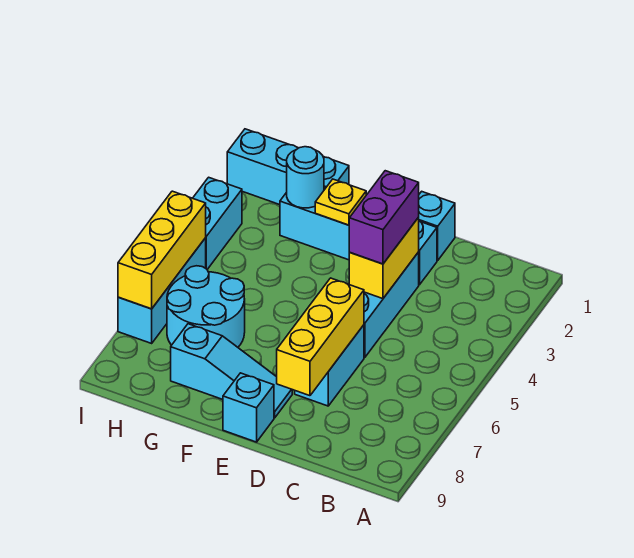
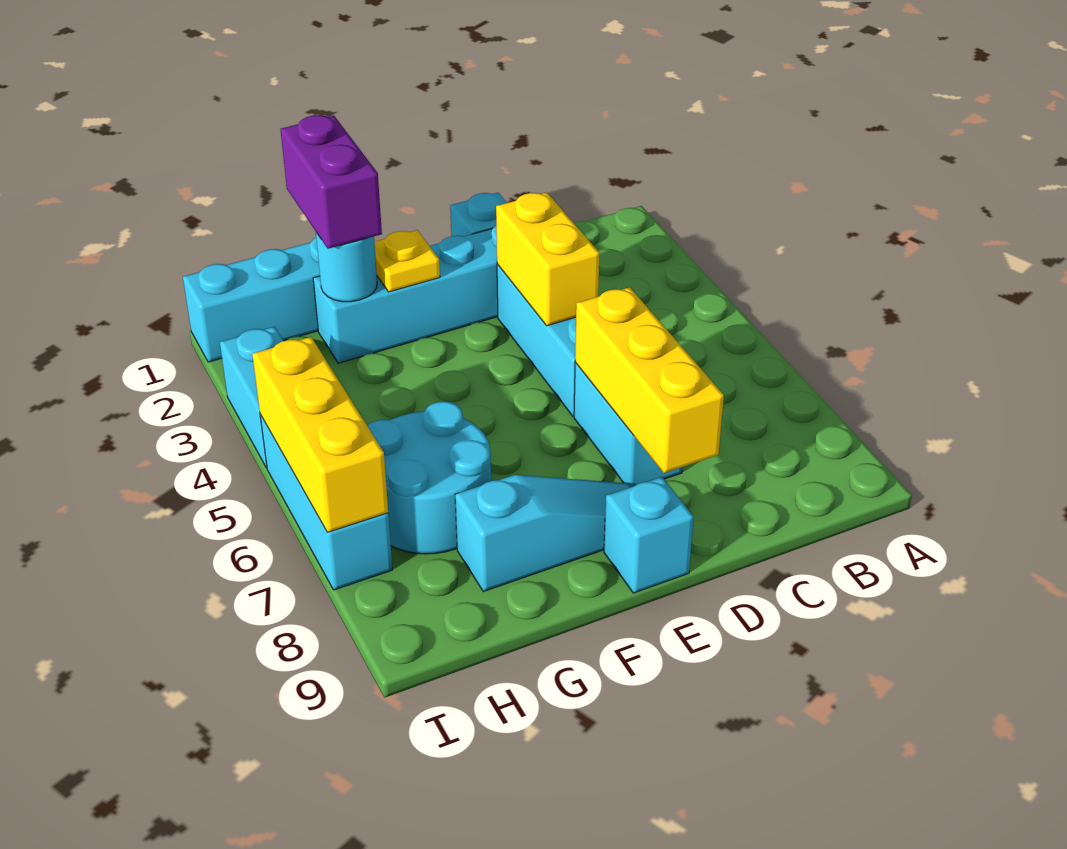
purple 1x2 brick [349,171,419,264] -> purple 1x2 brick moved to [280,115,382,249]

